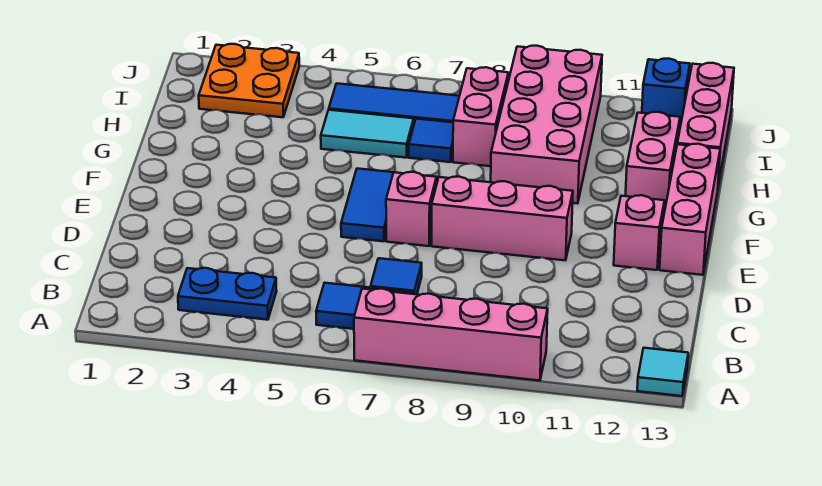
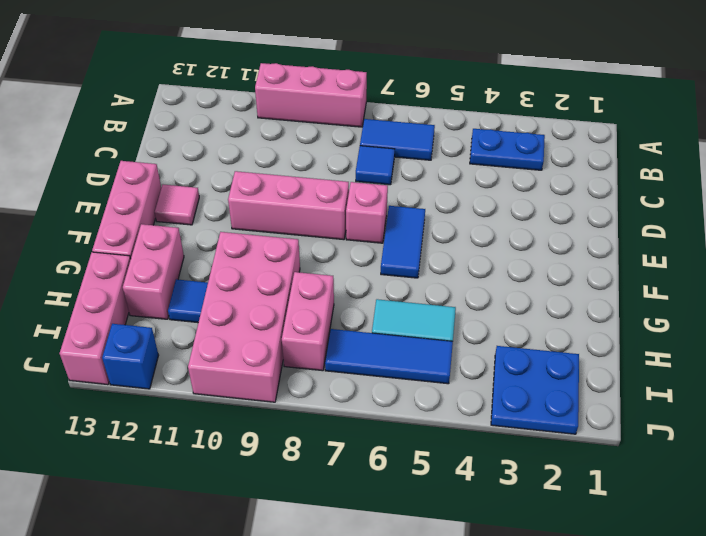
pink 1x4 brick [354,289,548,381] -> pink 1x3 brick [255,63,367,127]
cyan 1x1 tile [637,348,688,396] -> none
pink 1x1 brick [614,195,664,270] -> pink 1x1 tile [155,185,199,225]
blue 1x1 tile [409,119,453,162] -> blue 1x1 tile moved to [168,279,208,323]
orange 2x2 plate [199,44,299,117] -> blue 2x2 plate [491,346,579,434]

